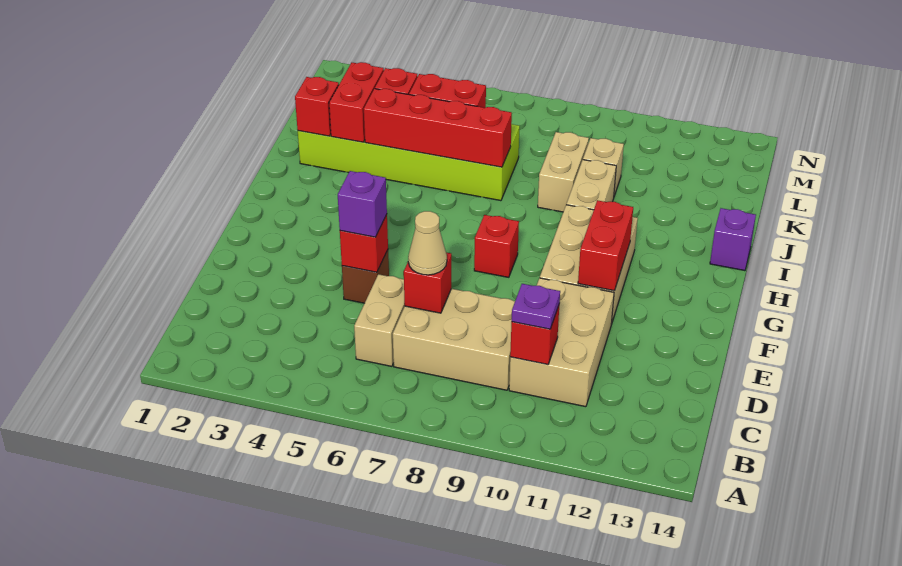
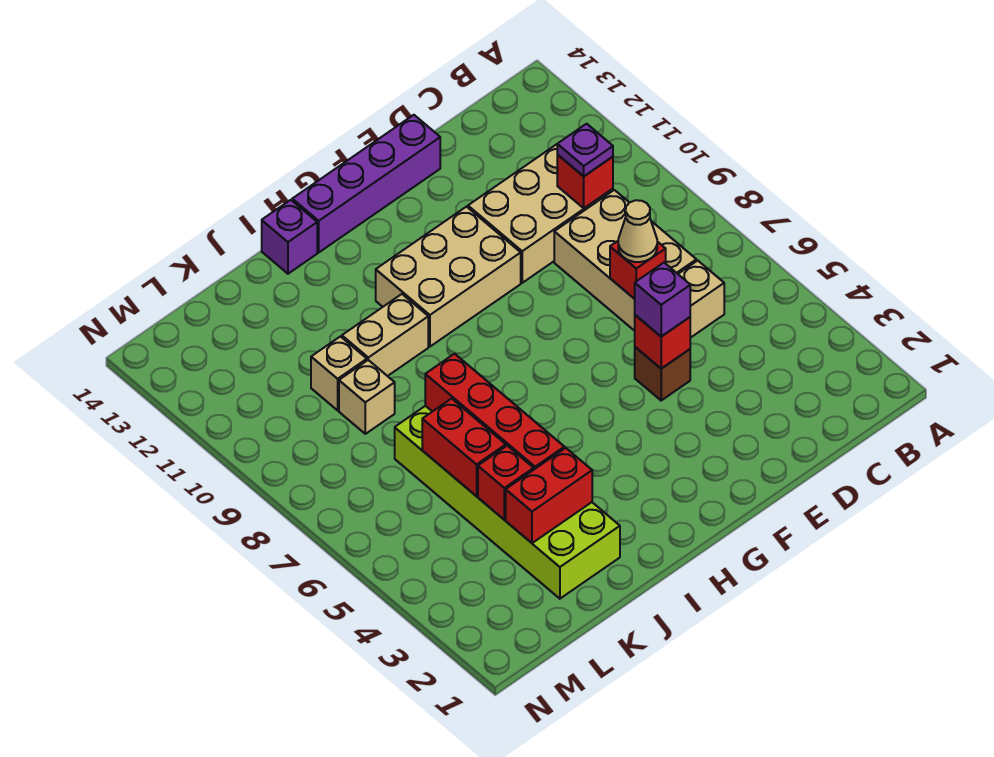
none -> purple 1x4 brick [292,115,440,252]
red 1x2 brick [578,200,633,291] -> none
red 1x1 brick [474,215,519,277] -> none
red 1x1 brick [295,77,339,136] -> none
tan 1x2 brick [538,132,589,212] -> tan 1x1 brick [339,360,395,434]

